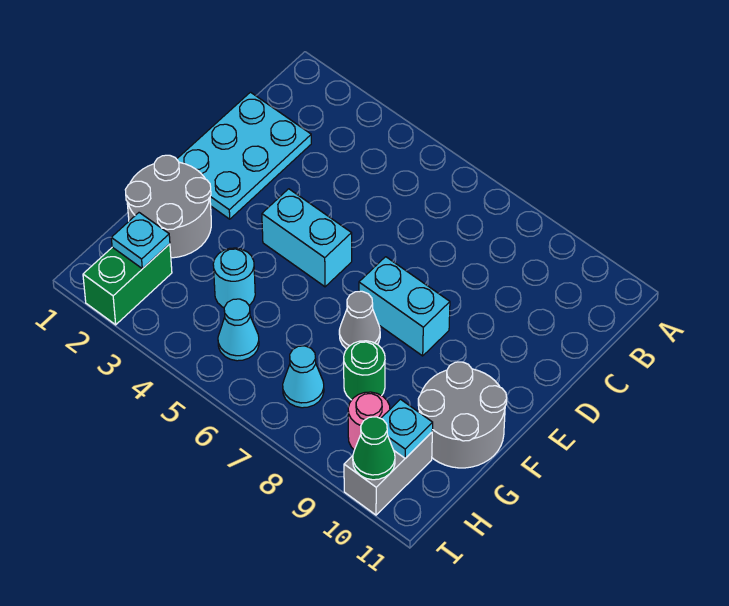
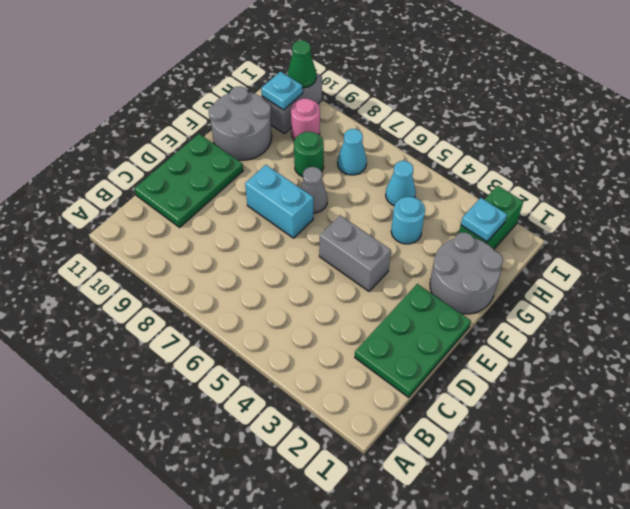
cyan 2x3 plate [177,92,311,219] -> green 2x3 plate [355,284,471,397]
none -> green 2x3 plate [135,134,243,227]
cyan 1x2 brick [262,189,352,287] -> grey 1x2 brick [319,215,391,291]

